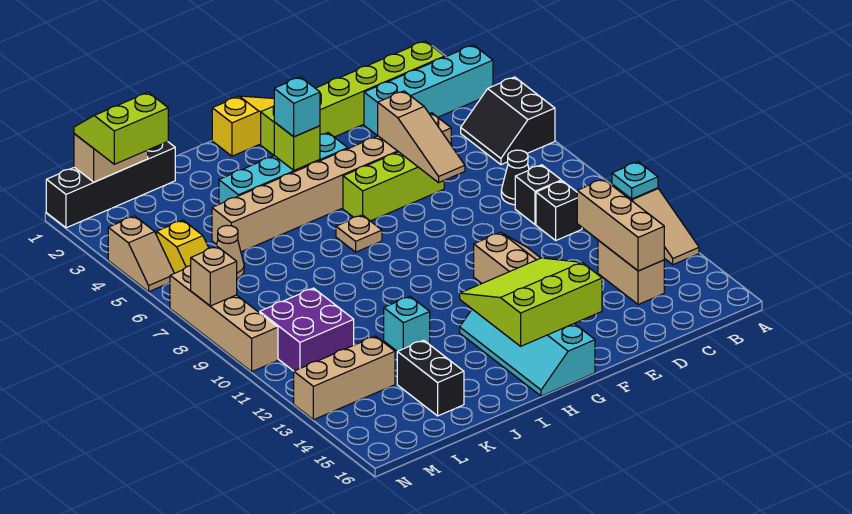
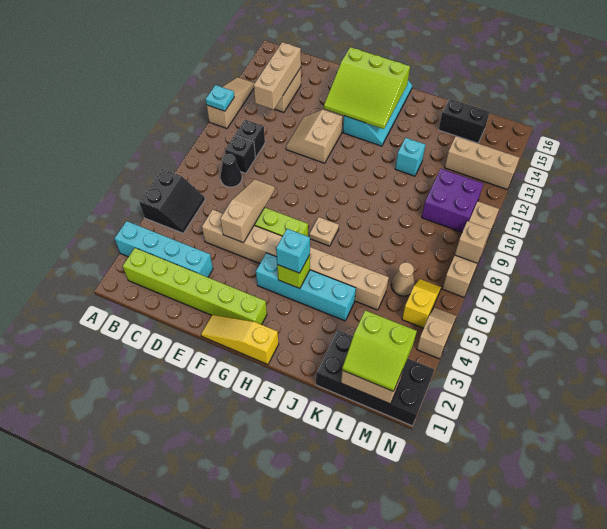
black 1x4 brick [46,142,175,228] -> black 2x4 brick [316,330,434,426]
black 1x2 brick [397,340,464,416] -> black 1x2 brick turned to [439,99,489,143]

